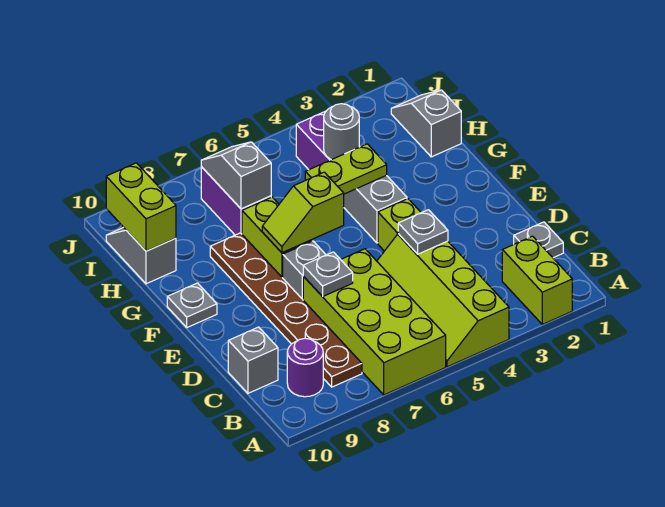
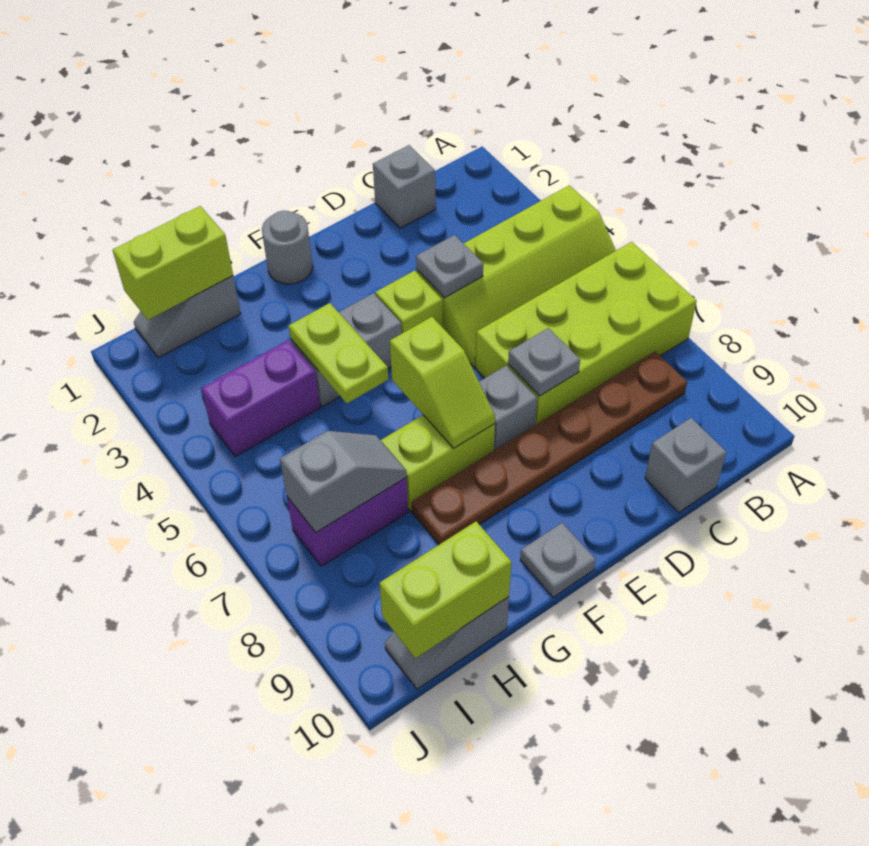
lime 1x2 brick [502,236,572,324] -> lime 1x2 brick moved to [113,206,233,320]
purple 1x1 round brick [287,338,323,397] -> none
grey 1x1 plate [514,222,563,258] -> grey 1x1 brick [373,145,436,228]
grey 1x1 round brick [324,104,359,160] -> grey 1x1 round brick moved to [262,211,313,284]
grey 1x2 slope [201,142,271,209] -> grey 1x2 slope turned to [280,431,407,532]

